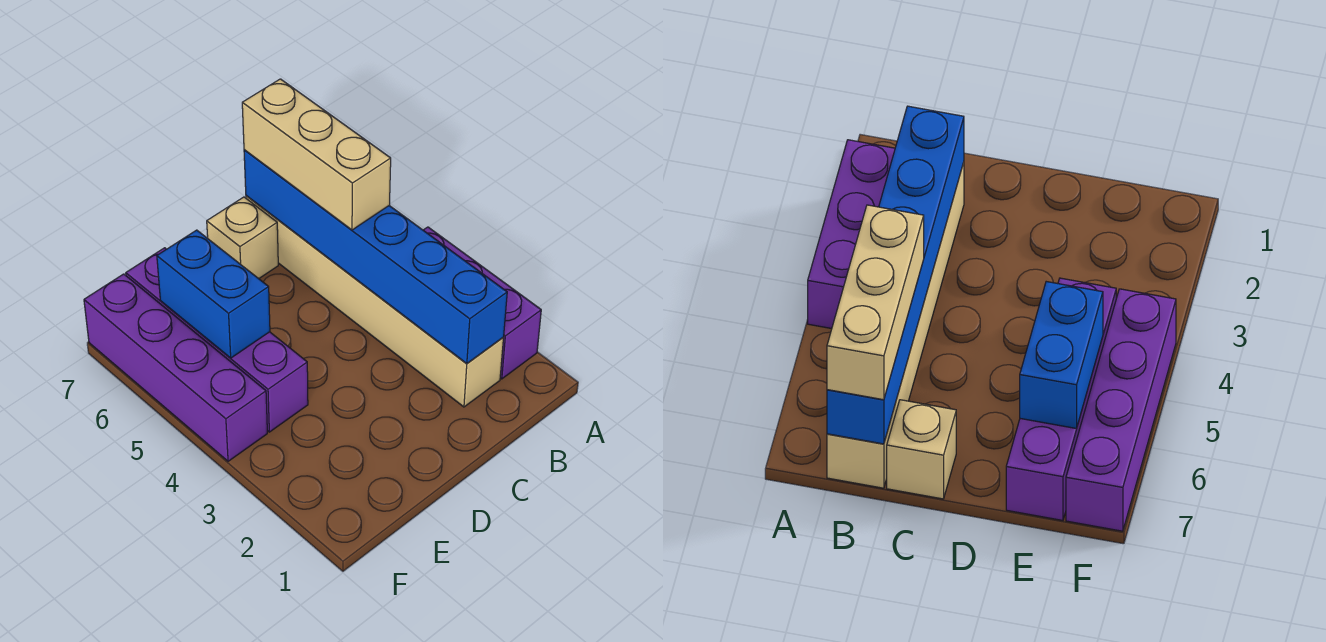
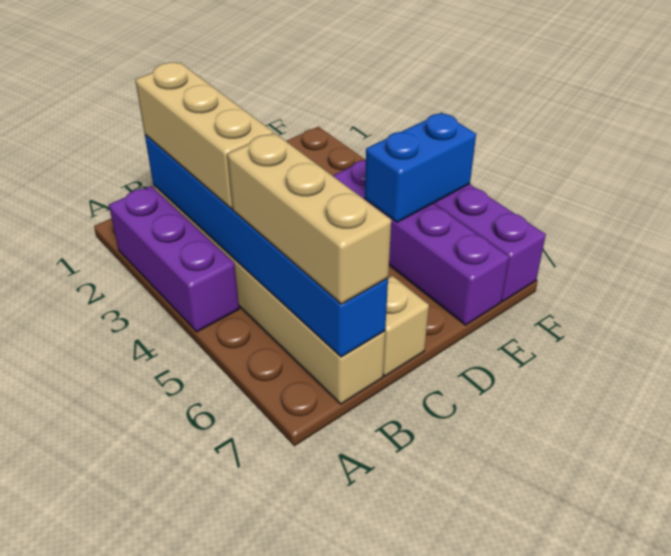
none -> tan 1x3 brick [135,62,273,209]
blue 1x2 brick [157,230,270,358] -> blue 1x2 brick turned to [365,113,476,222]

